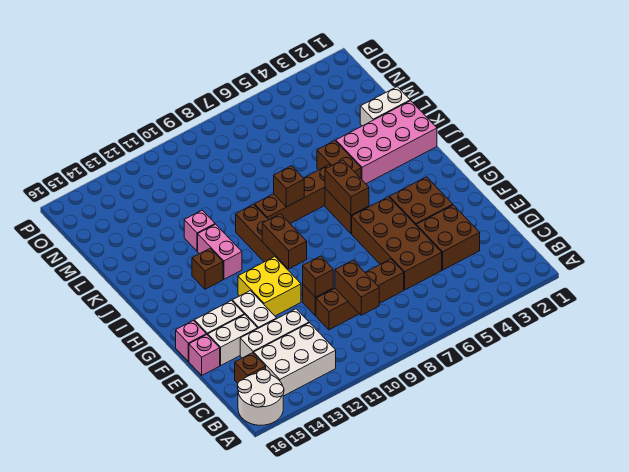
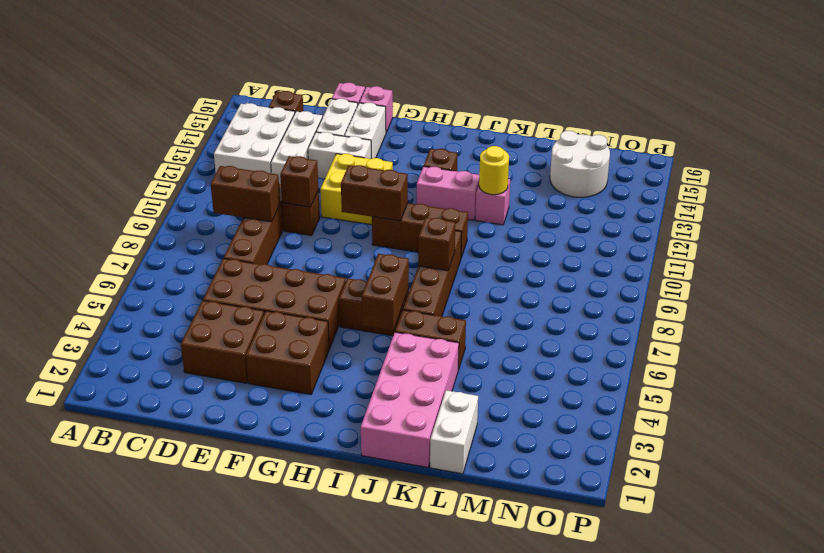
white 2x2 round brick [238,370,284,425] -> white 2x2 round brick moved to [550,131,610,197]
brown 1x2 brick [325,160,369,215] -> brown 1x2 brick turned to [362,254,409,330]
none -> yellow 1x1 round brick [479,146,509,195]

